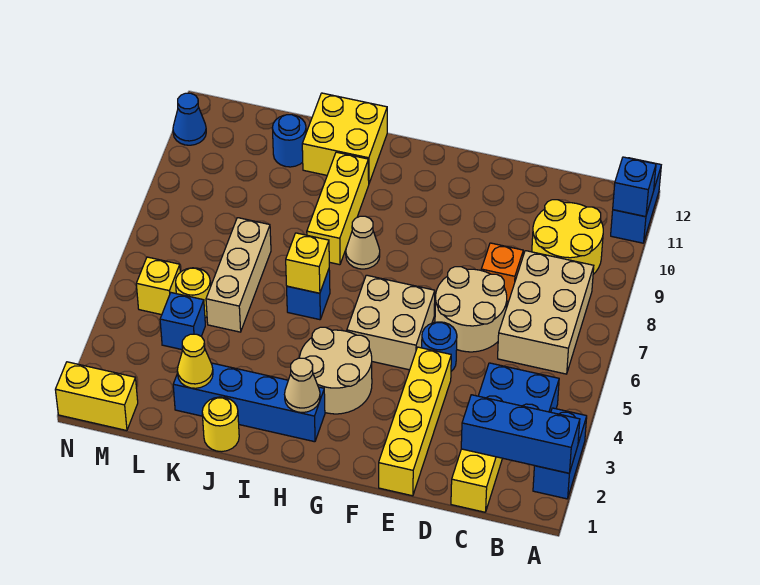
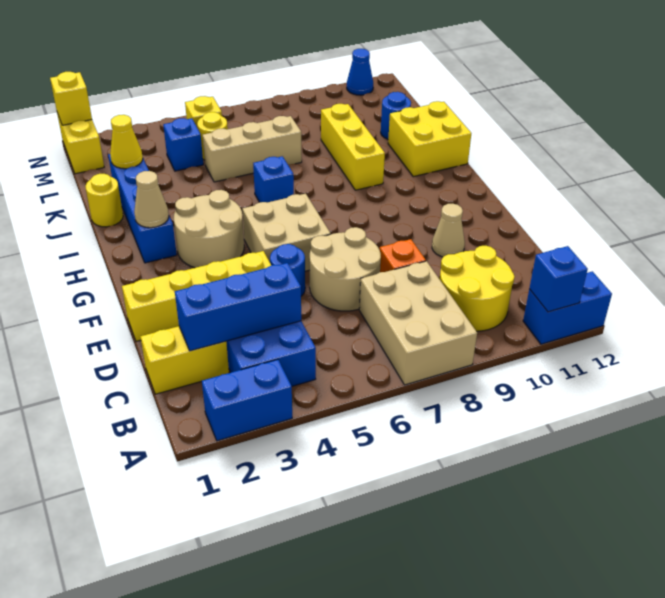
blue 1x3 brick [461,395,580,473] -> blue 1x3 brick turned to [175,263,301,351]
tan 2x3 brick [498,251,594,374] -> tan 2x3 brick turned to [359,261,477,385]
tan 1x1 cone [346,216,380,269] -> tan 1x1 cone moved to [432,204,465,257]
yellow 1x1 brick [286,233,329,293] -> yellow 1x1 brick moved to [50,72,92,125]
yellow 1x3 brick [307,152,369,265] -> yellow 1x3 brick turned to [321,104,385,190]

